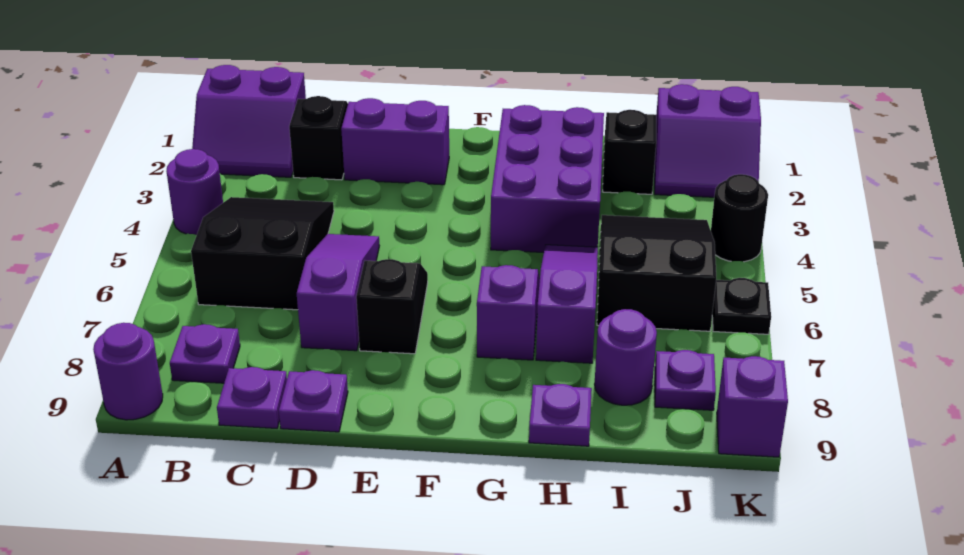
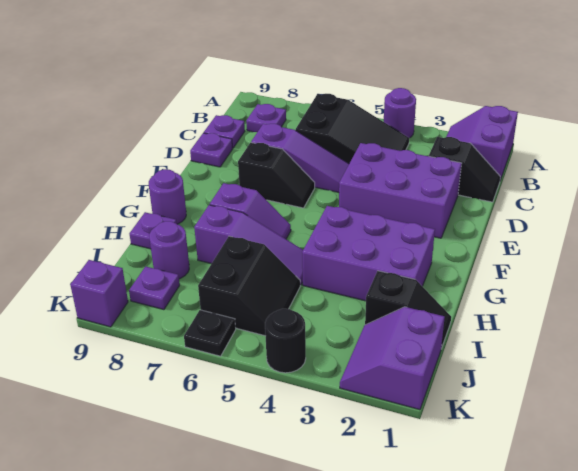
purple 1x1 round brick [93,323,163,420] -> purple 1x1 round brick moved to [149,169,186,224]
purple 1x2 brick [341,98,449,185] -> purple 2x3 brick [339,143,462,238]
black 2x3 slope [597,215,716,331] -> black 2x2 slope [198,236,300,336]

